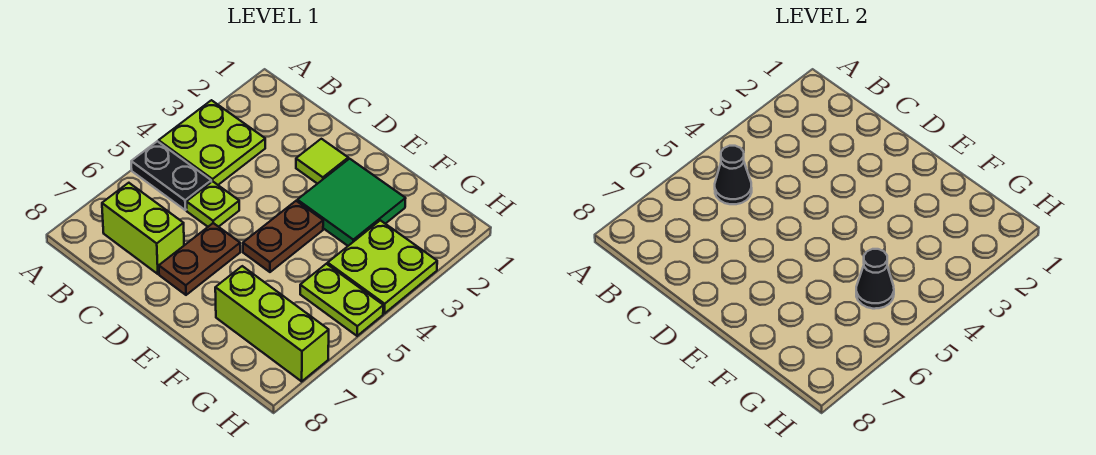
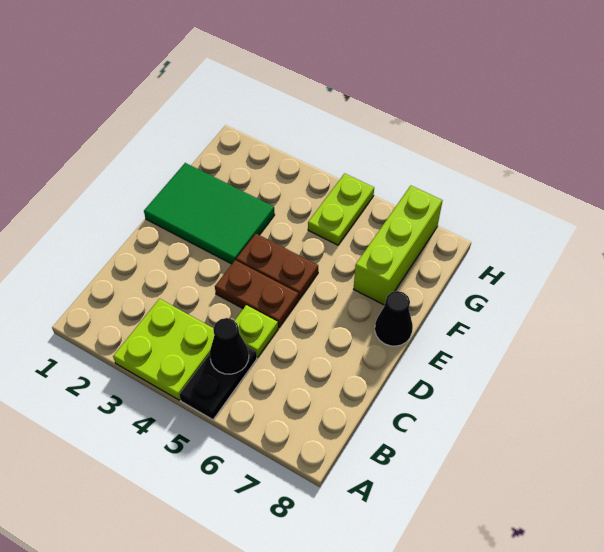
lime 1x2 brick [102,183,184,274] -> none
lime 1x1 tile [296,139,348,184] -> none
brown 1x2 plate [159,223,240,295] -> brown 1x2 plate moved to [215,260,299,328]
green 2x2 tile [297,159,406,246] -> green 2x3 tile [144,163,275,264]
lime 2x2 plate [328,220,437,313] -> none
black 1x1 cone [856,249,894,309] -> black 1x1 cone moved to [375,291,413,346]

